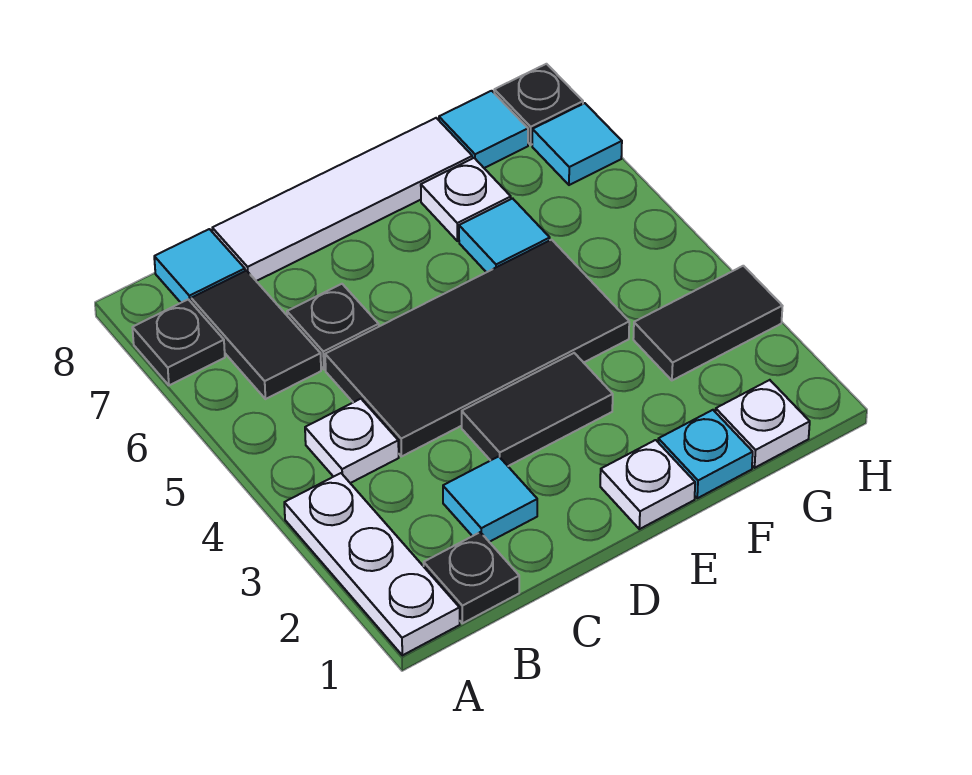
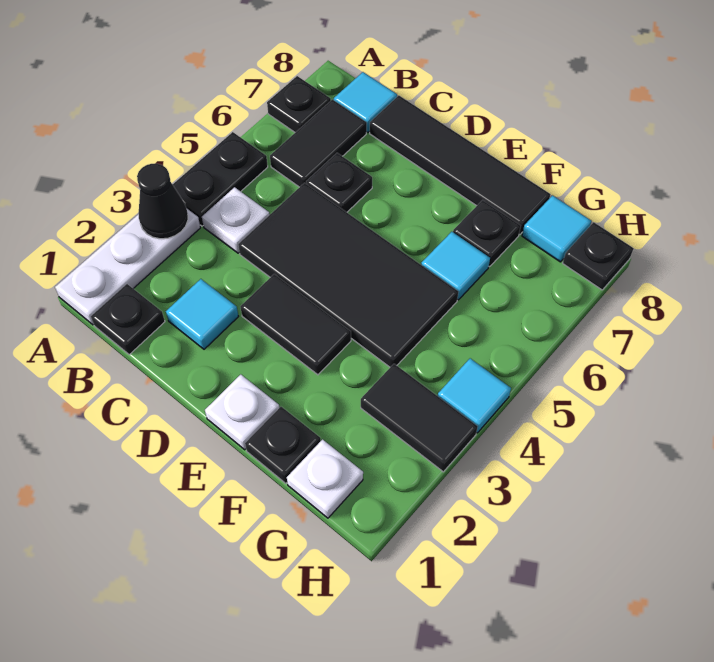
none -> black 1x1 cone [137,164,188,239]
none -> black 1x2 plate [172,132,268,226]
white 1x4 tile [212,118,472,281] -> black 1x4 tile [370,96,550,235]
cyan 1x1 plate [658,410,753,498] -> black 1x1 plate [245,407,321,483]
white 1x1 plate [421,158,511,241] -> black 1x1 plate [453,200,521,267]
cyan 1x1 tile [532,103,622,185] -> cyan 1x1 tile moved to [438,358,511,433]

